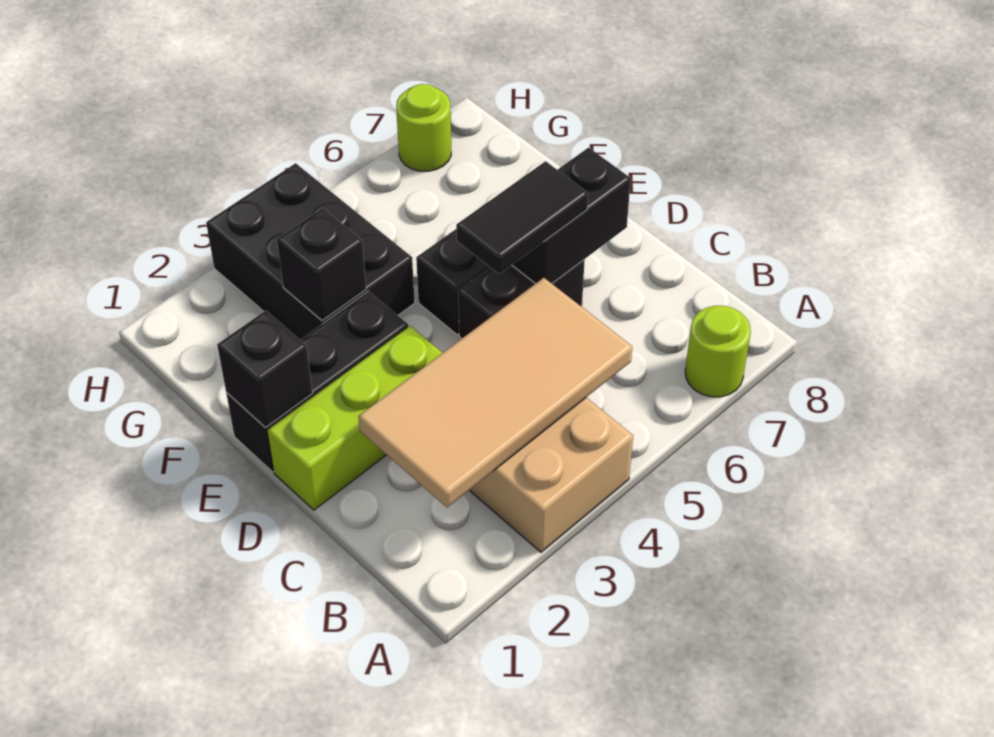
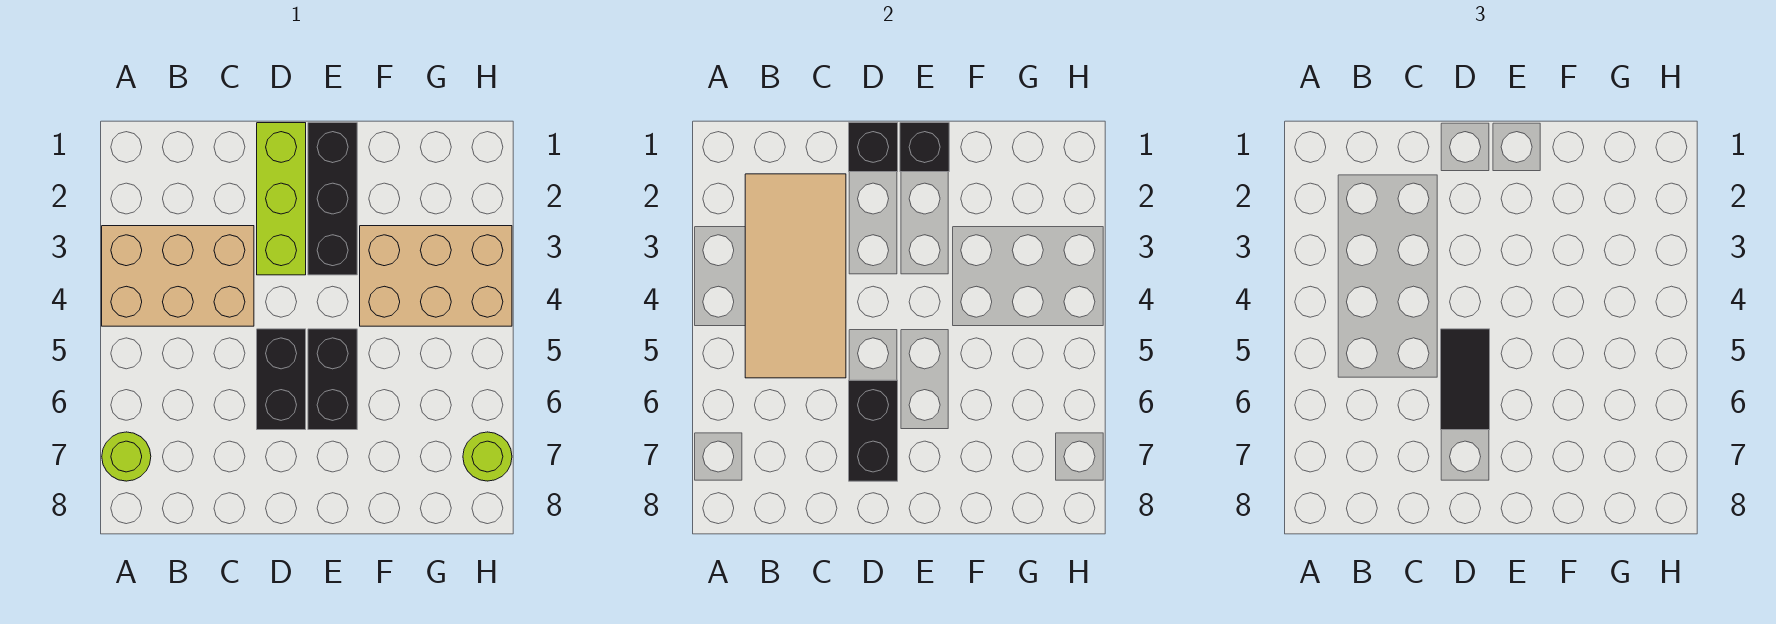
black 2x3 brick [206,163,415,339] -> tan 2x3 brick [360,226,512,326]
black 1x1 brick [277,208,366,320] -> black 1x1 brick moved to [849,123,898,172]

